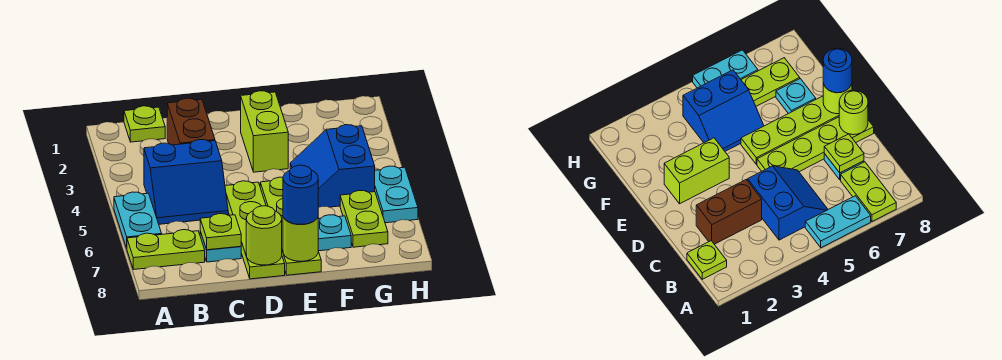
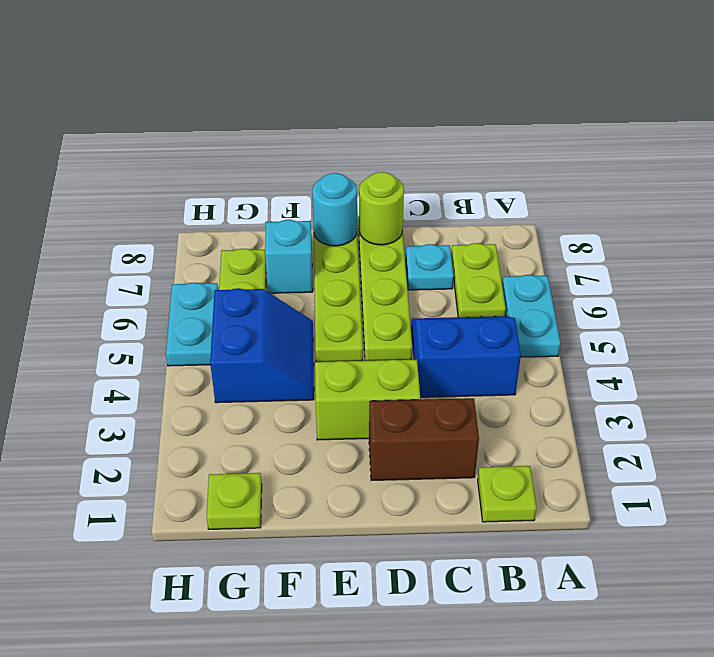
lime 1x2 plate [127,230,205,270] -> lime 1x2 plate turned to [451,243,506,317]
brown 1x2 brick [167,98,215,145] -> brown 1x2 brick turned to [369,398,479,481]
lime 1x1 plate [200,214,241,250] -> lime 1x1 plate moved to [207,473,262,529]
lime 1x2 brick [241,91,288,172] -> lime 1x2 brick turned to [315,359,420,440]
lime 1x1 round brick [283,217,318,261] -> cyan 1x1 round brick [312,173,357,246]
blue 1x1 round brick [283,165,318,224] -> none
cyan 1x1 plate [318,215,351,251] -> cyan 1x1 brick [265,220,313,293]

